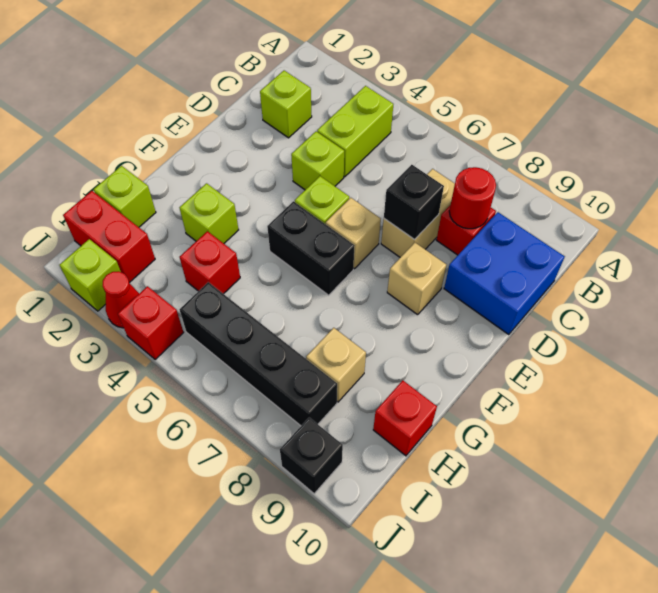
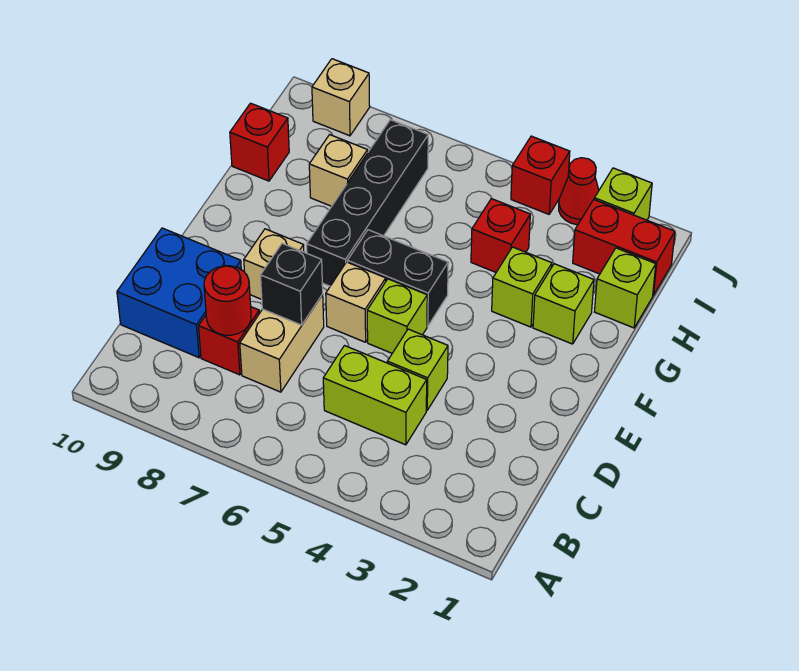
lime 1x2 brick [317,86,393,177] -> lime 1x2 brick turned to [323,346,427,445]
lime 1x1 brick [260,71,312,138] -> lime 1x1 brick moved to [533,264,594,344]
black 1x4 brick [180,282,337,426] -> black 1x4 brick turned to [307,120,428,286]
black 1x1 brick [280,418,343,494] -> tan 1x1 brick [312,59,370,136]

